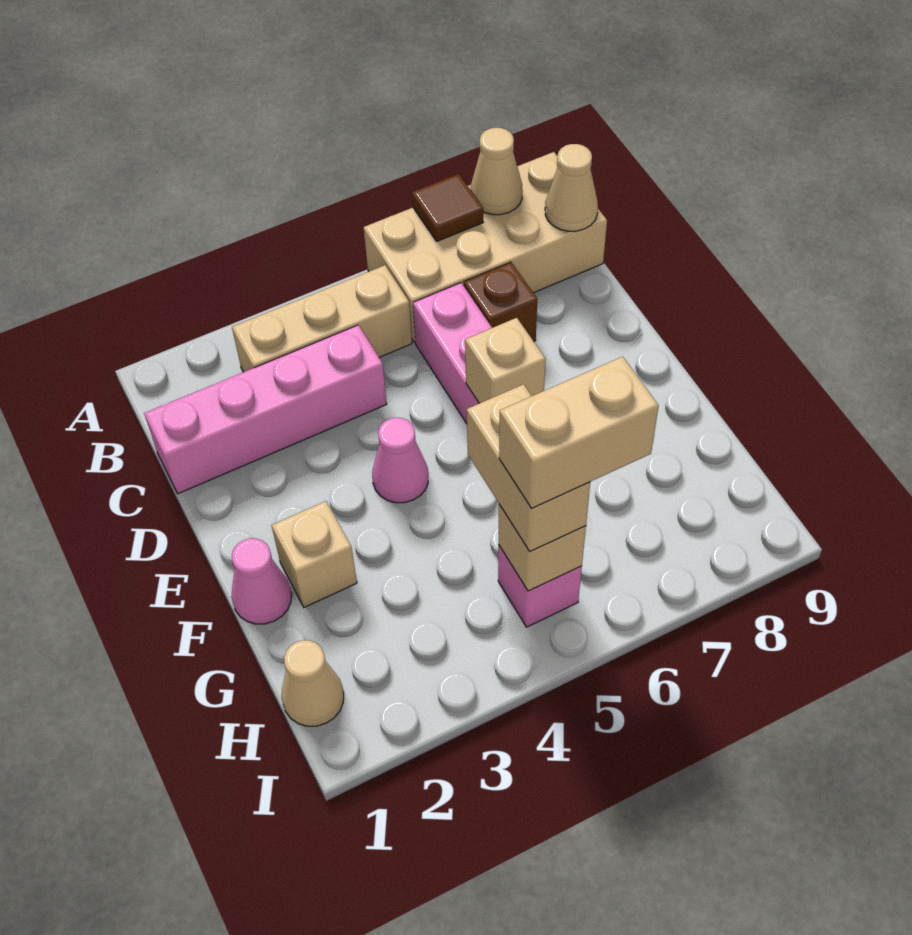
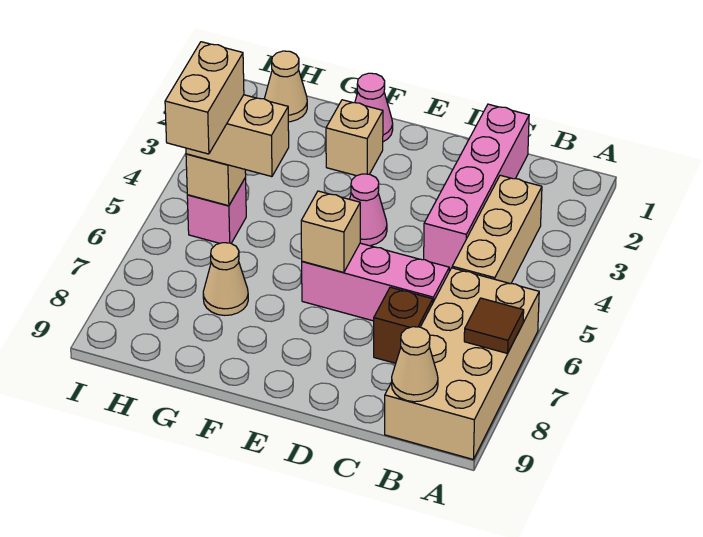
tan 1x1 cone [471,128,523,215] -> tan 1x1 cone moved to [203,243,248,315]

